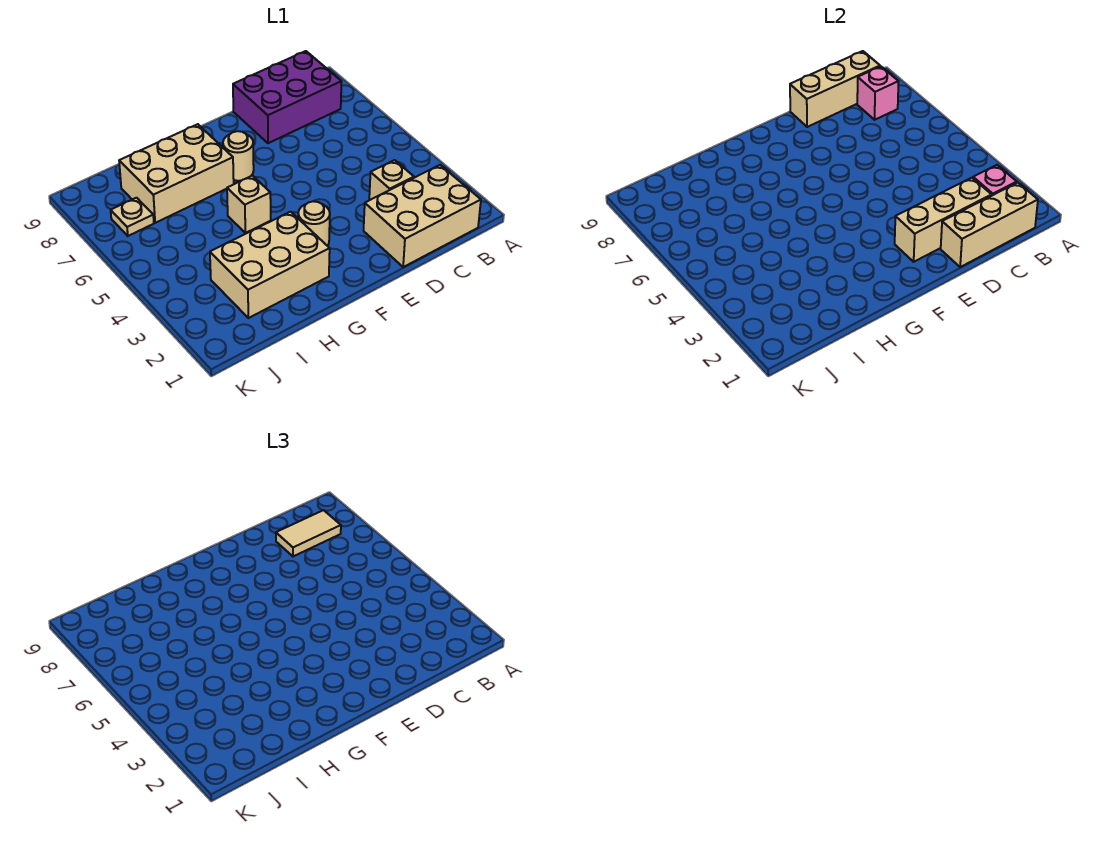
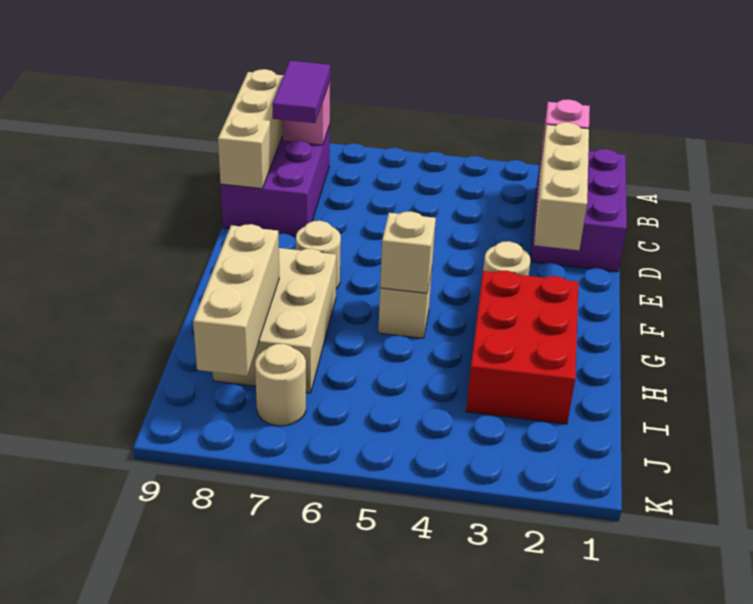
tan 2x3 brick [364,165,481,267] -> purple 2x3 brick [530,149,627,272]
tan 1x3 brick [941,183,1038,267] -> tan 1x3 brick moved to [193,224,279,376]
tan 1x2 tile [276,510,341,556] -> purple 1x2 tile [272,61,330,123]
tan 1x1 brick [369,160,414,200] -> tan 1x1 brick moved to [380,212,436,293]
tan 2x3 brick [210,212,330,318] -> red 2x3 brick [466,270,578,424]
tan 1x1 plate [111,198,154,236] -> tan 1x1 round brick [255,344,306,426]

